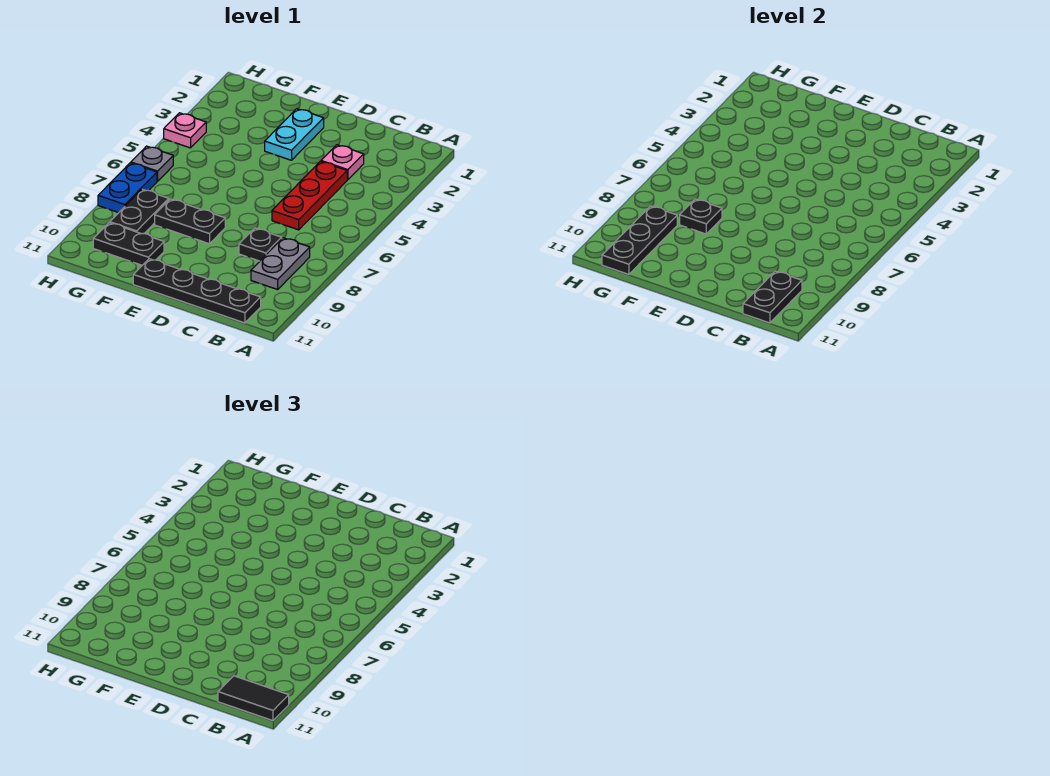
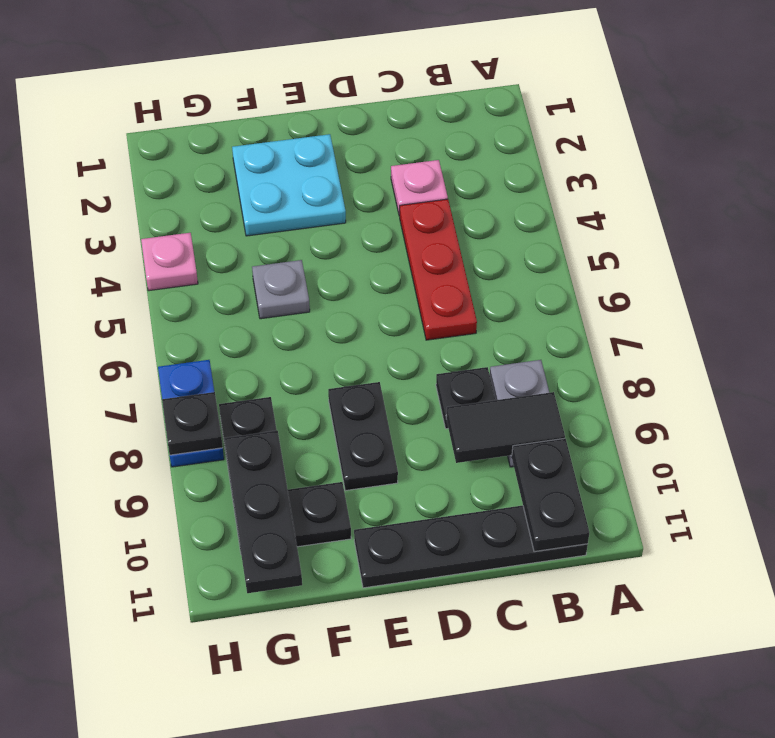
black 1x2 tile [218,676,289,721] -> black 1x2 tile moved to [446,392,565,463]
cyan 1x2 plate [265,109,324,160] -> cyan 2x2 plate [232,134,346,236]
black 1x2 plate [155,199,225,244] -> black 1x2 plate turned to [328,382,398,491]
black 1x1 plate [680,199,722,234] -> black 1x1 plate moved to [162,392,223,455]
grey 1x1 plate [131,146,173,181] -> grey 1x1 plate moved to [252,260,310,319]

